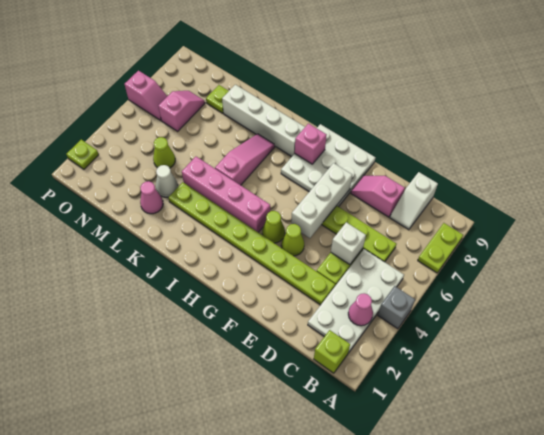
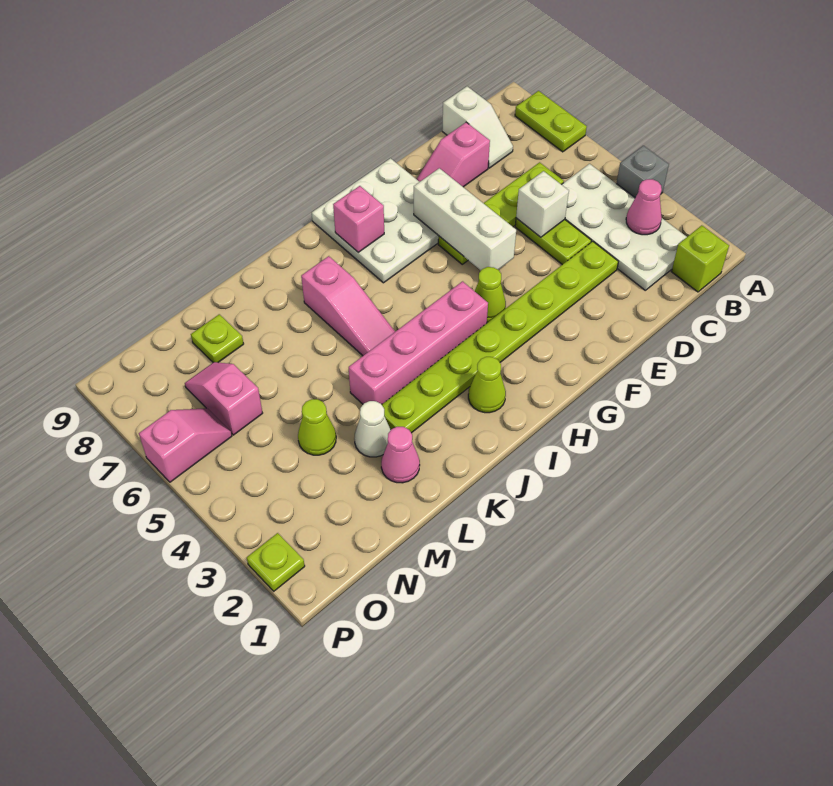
lime 1x1 cone [281,224,304,256] -> lime 1x1 cone moved to [468,357,506,413]
white 1x4 brick [222,85,305,156] -> none
pink 1x3 slope [215,134,275,185] -> pink 1x3 slope turned to [301,256,395,356]

